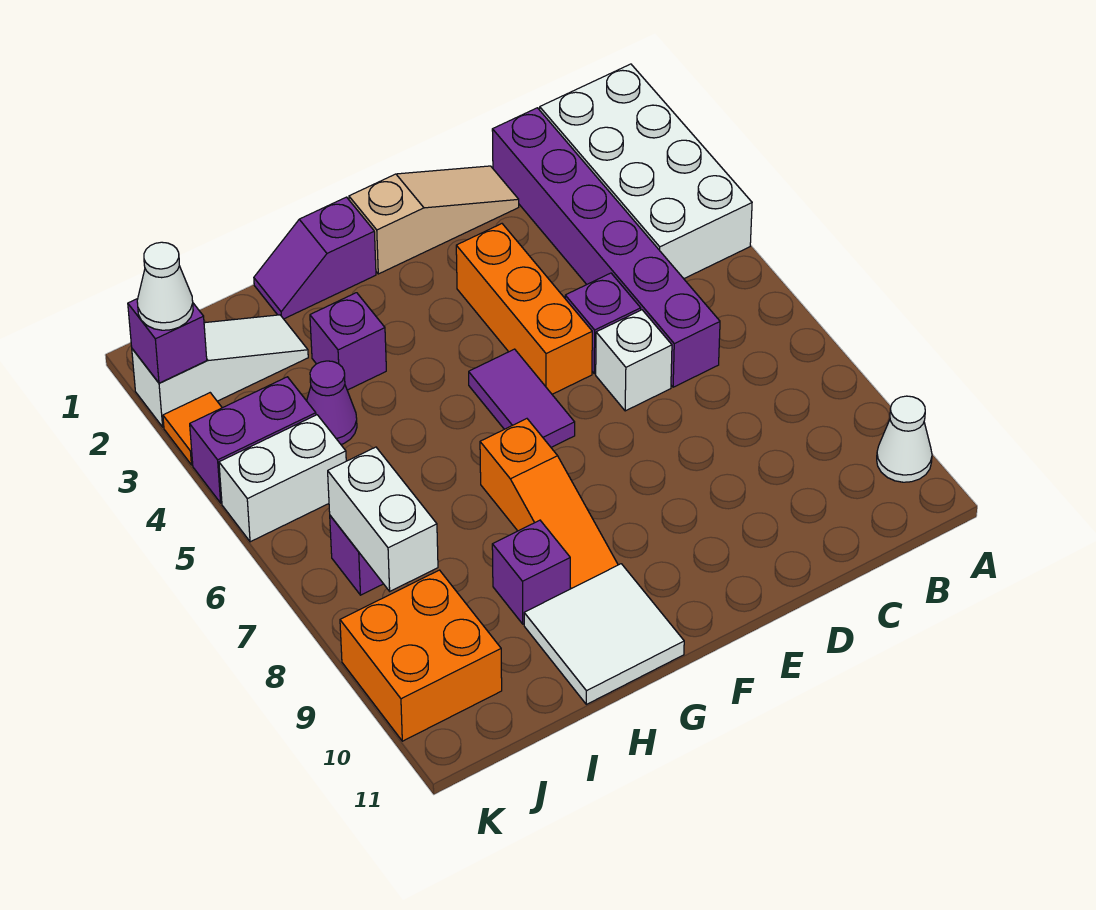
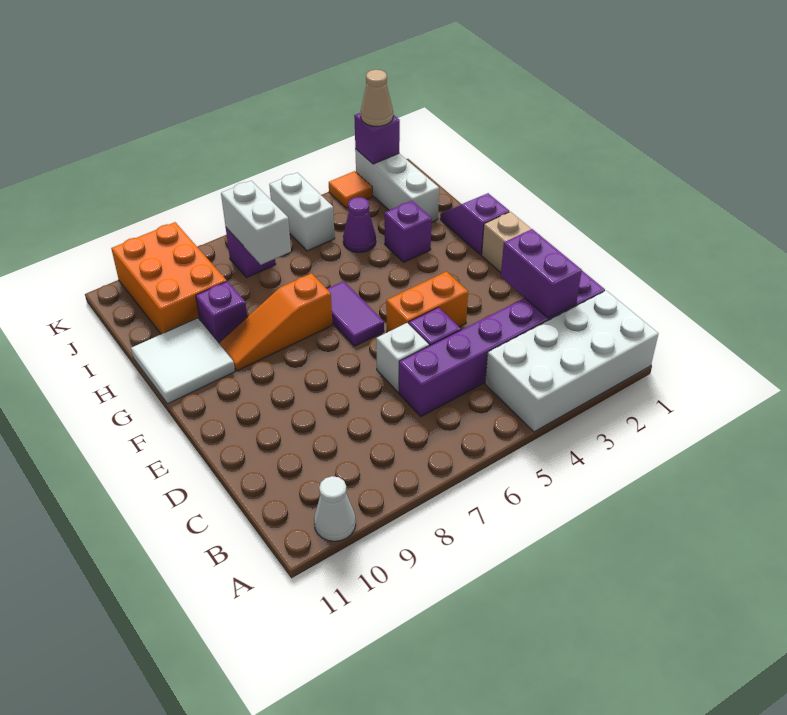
orange 1x3 brick [456,224,592,394] -> orange 1x2 brick [386,272,468,332]
purple 1x2 tile [469,349,575,447] -> purple 1x2 tile turned to [327,281,384,346]
white 1x3 slope [132,315,308,427] -> white 1x3 brick [355,149,439,222]
purple 1x2 brick [190,377,316,503] -> purple 1x2 brick moved to [501,229,582,318]
white 1x2 brick [328,447,438,591] -> white 1x2 brick turned to [221,181,291,265]
orange 2x2 brick [340,570,502,741] -> orange 2x3 brick [111,222,227,334]
white 1x1 cone [137,242,193,330] -> tan 1x1 cone [361,70,393,126]

